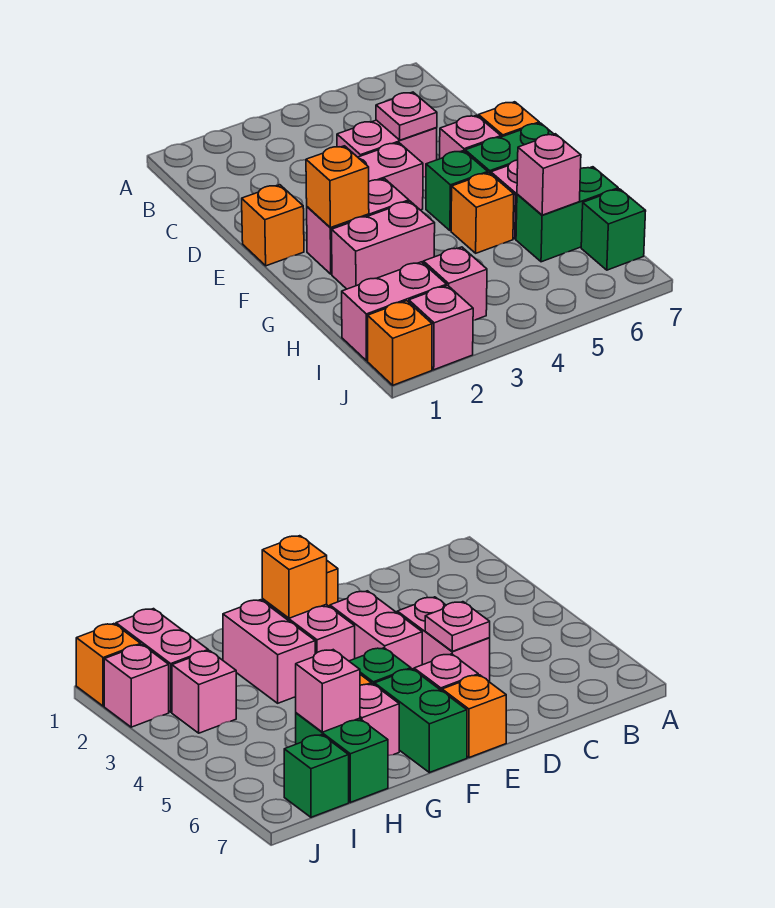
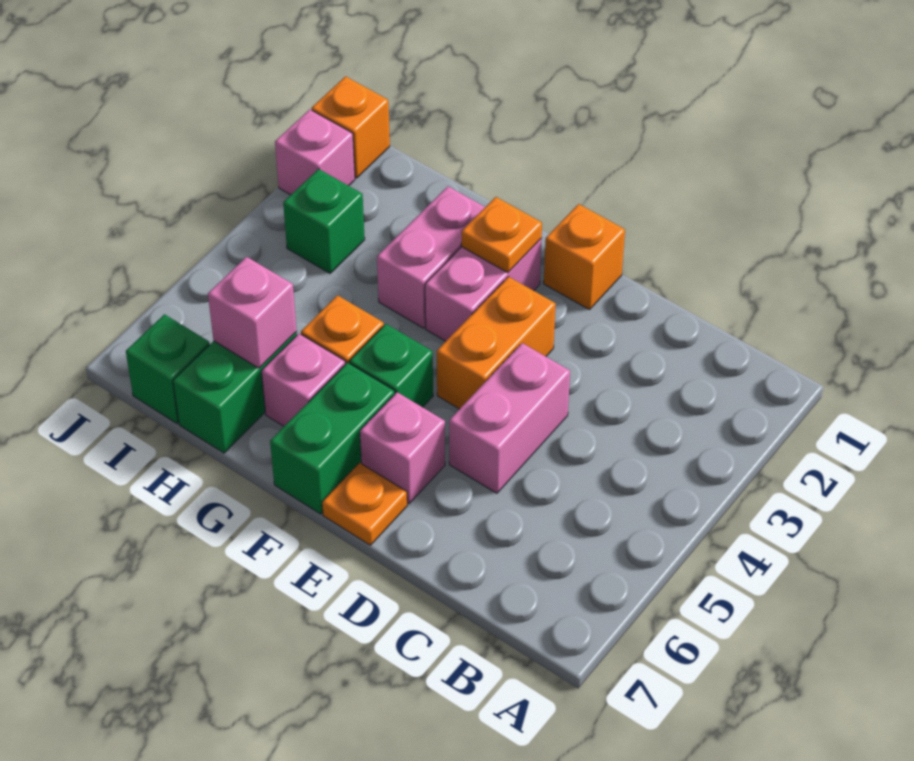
pink 1x1 plate [376,92,437,140] -> none
pink 1x2 brick [358,143,423,210] -> orange 1x2 brick [437,277,556,409]
orange 1x1 brick [478,102,539,137] -> orange 1x1 plate [322,463,407,545]
orange 1x1 brick [306,146,369,228] -> orange 1x1 plate [461,197,542,273]
pink 1x2 brick [342,262,447,361] -> none
pink 1x1 brick [423,247,487,320] -> green 1x1 brick [283,169,365,273]

